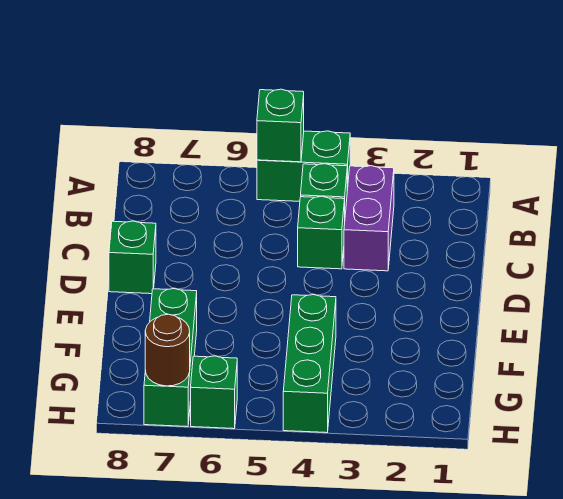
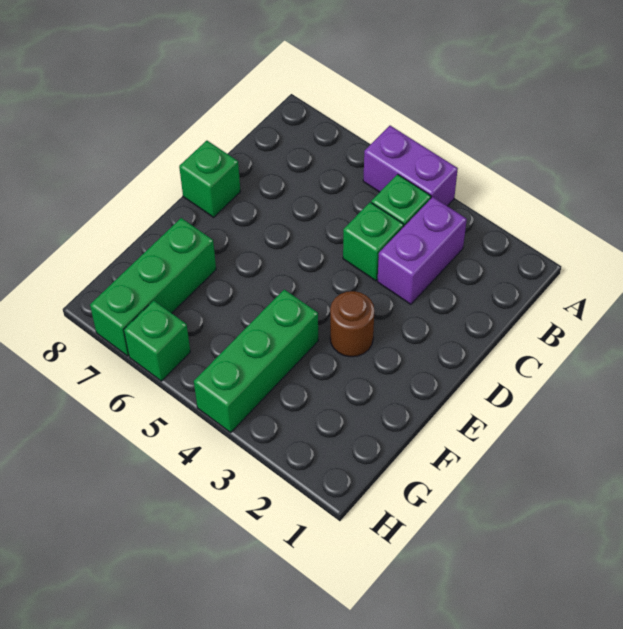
green 1x2 brick [257,131,350,201] -> purple 1x2 brick [363,126,458,206]
green 1x1 brick [257,89,304,162] -> none
brown 1x1 round brick [145,314,190,386] -> brown 1x1 round brick moved to [330,291,374,357]

